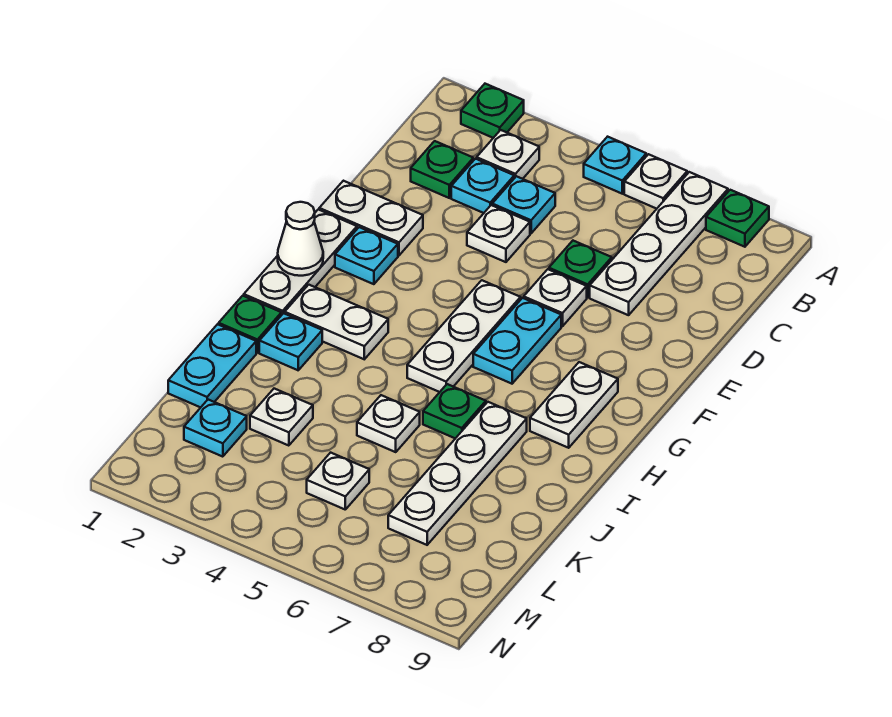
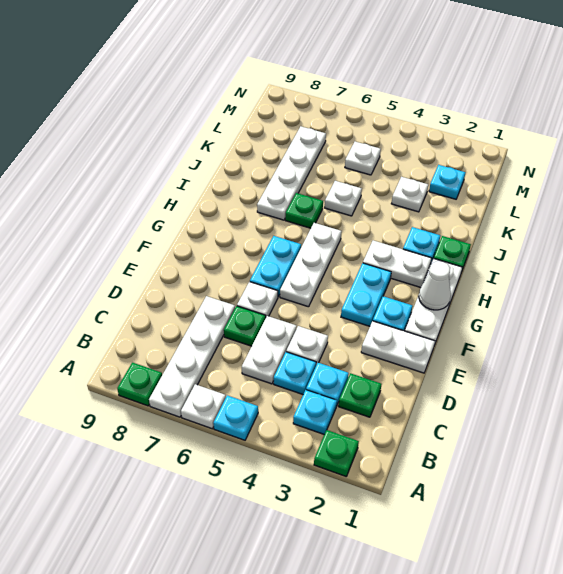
white 1x1 plate [477,130,539,179] -> cyan 1x1 plate [293,390,337,434]
white 1x2 plate [530,362,618,448] -> white 1x2 plate moved to [242,316,297,384]
cyan 1x2 plate [168,324,256,407] -> cyan 1x2 plate moved to [341,263,391,326]

